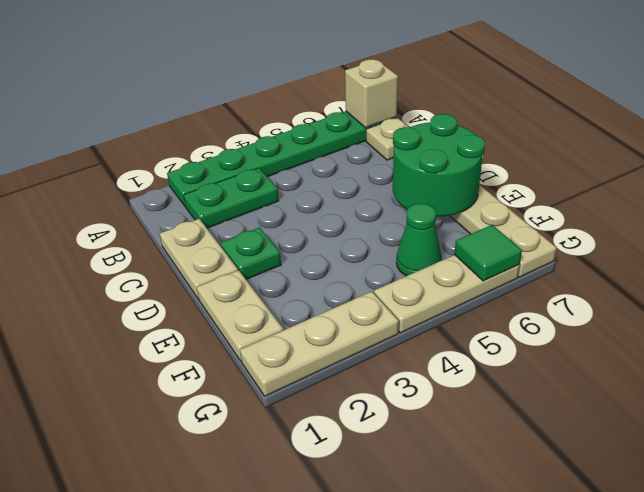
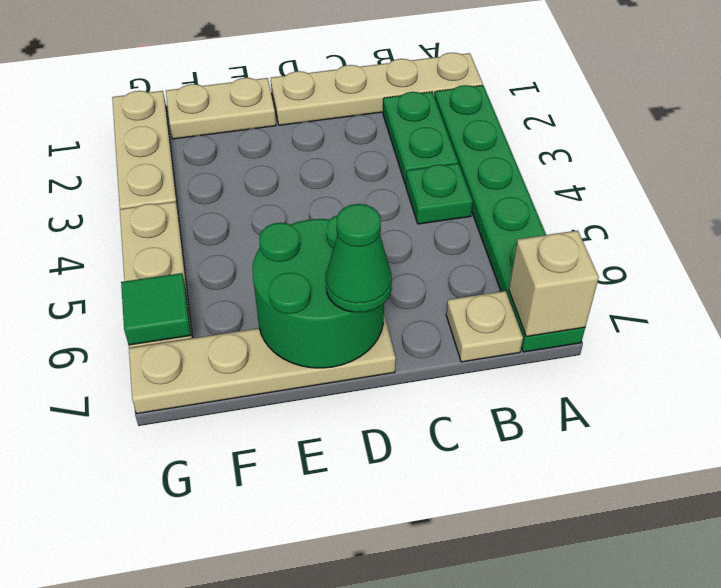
tan 1x2 plate [160,219,238,299] -> tan 1x4 plate [271,53,483,125]
green 1x1 plate [220,228,281,279] -> green 1x1 plate moved to [406,163,473,224]
green 1x1 cone [396,203,441,276] -> green 1x1 cone moved to [326,204,392,312]

